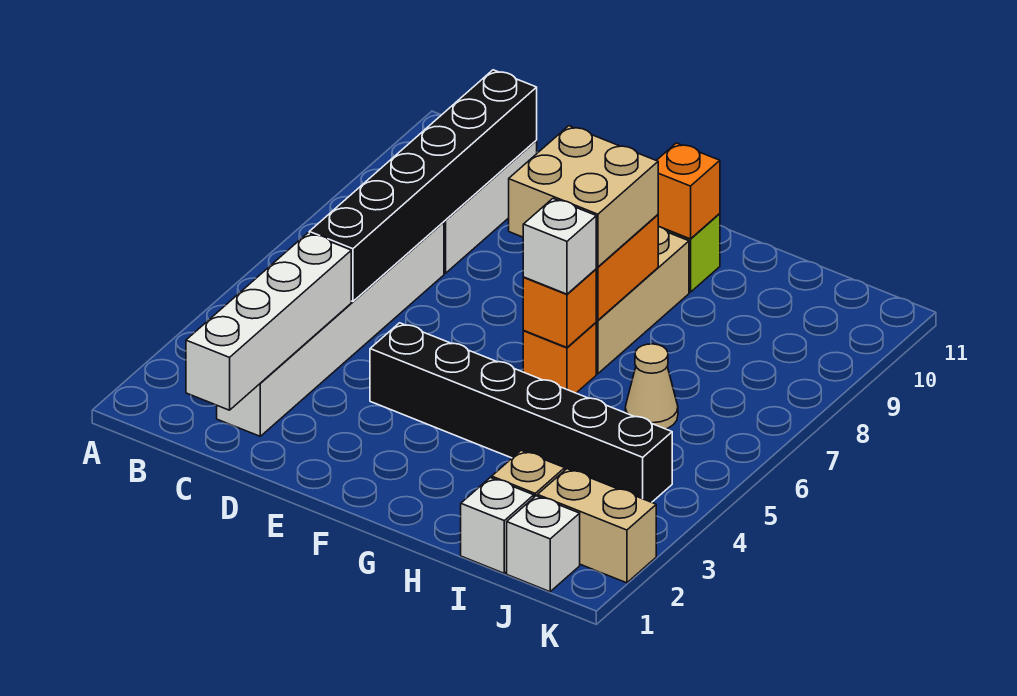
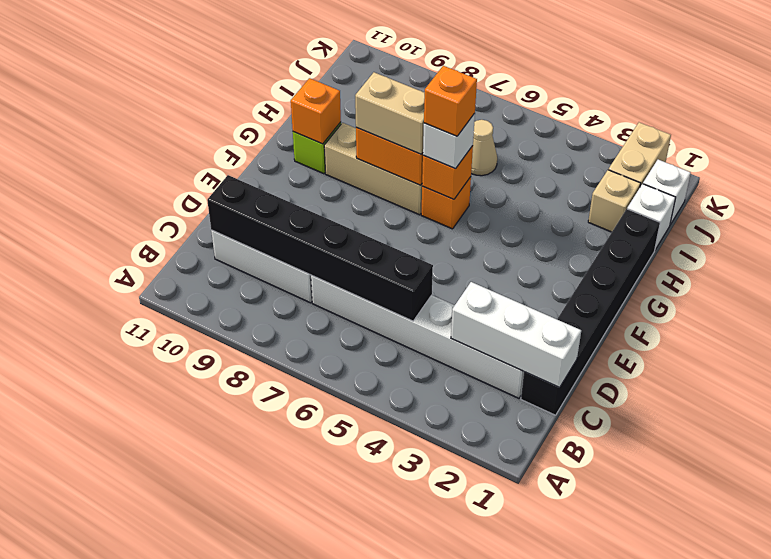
white 1x4 brick [186,233,351,410] -> white 1x3 brick [451,282,581,388]
black 1x6 brick [370,323,672,502] -> black 1x6 brick moved to [521,209,660,415]
tan 2x2 brick [509,126,658,267] -> tan 1x2 brick [355,72,425,154]
none -> orange 1x1 brick [424,66,477,136]

